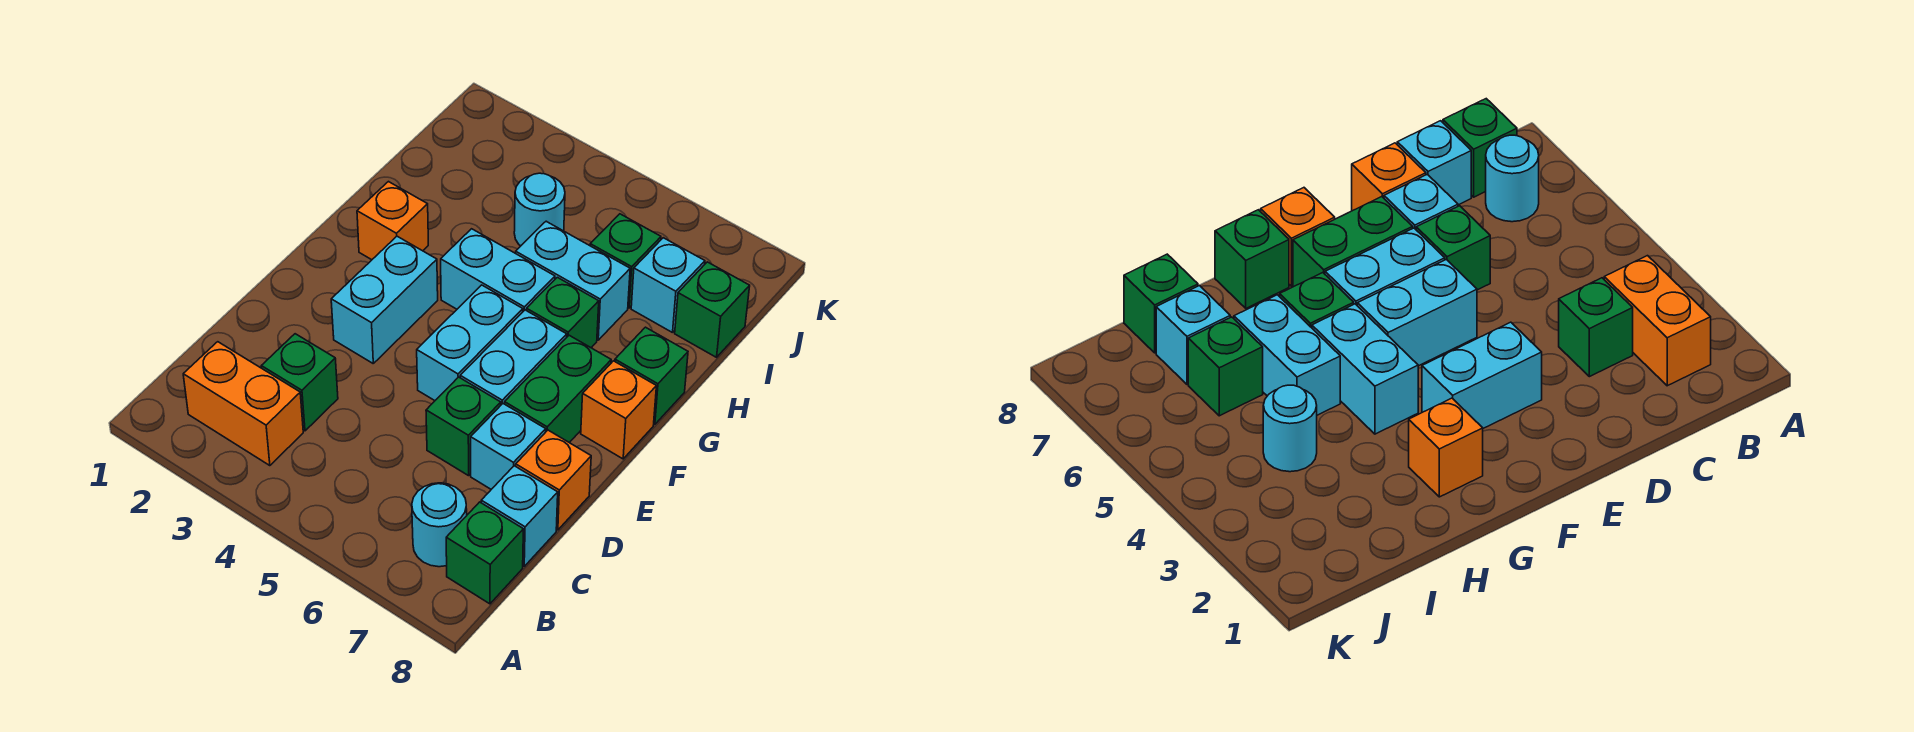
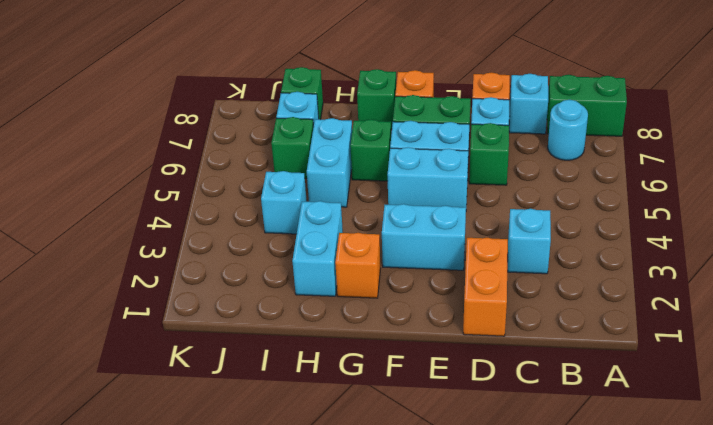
orange 1x2 brick [183,342,303,466] -> orange 1x2 brick moved to [463,238,508,336]
green 1x1 brick [446,502,523,604] -> green 1x2 brick [547,75,627,136]
green 1x1 brick [261,334,338,431] -> cyan 1x1 brick [508,209,551,274]
cyan 1x2 brick [441,229,555,311] -> cyan 1x2 brick moved to [292,201,343,296]
cyan 1x1 round brick [514,173,565,246] -> cyan 1x1 brick [261,171,307,234]

